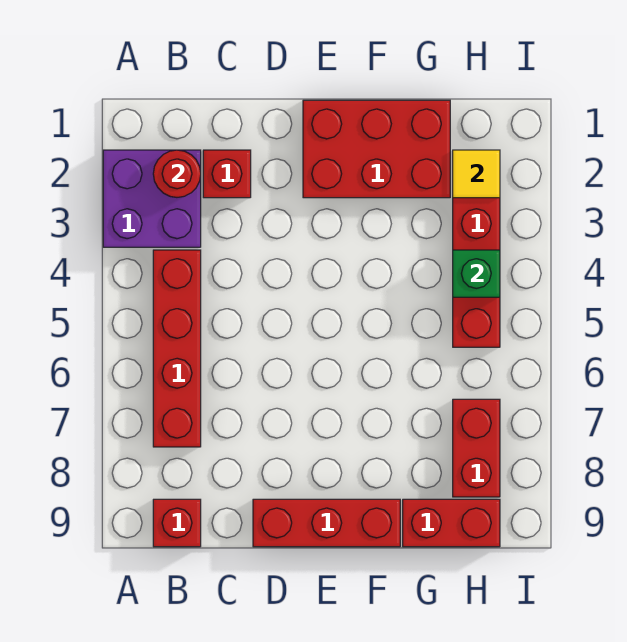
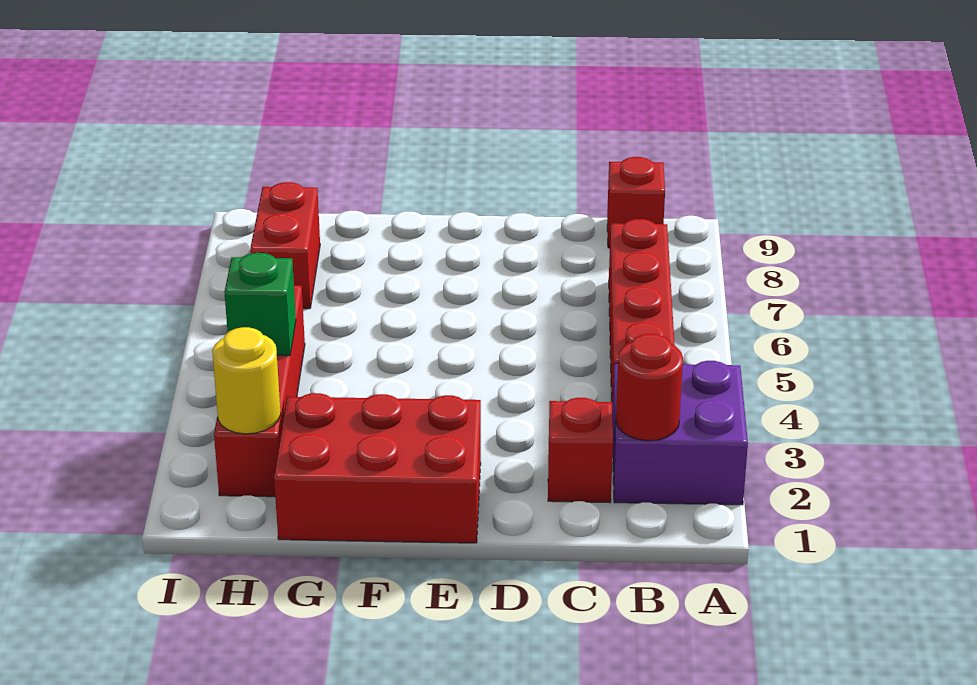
red 1x3 brick [253,499,400,547] -> none
red 1x2 brick [403,499,500,547] -> none
yellow 1x1 tile [453,150,500,198] -> yellow 1x1 round brick [212,327,281,434]

